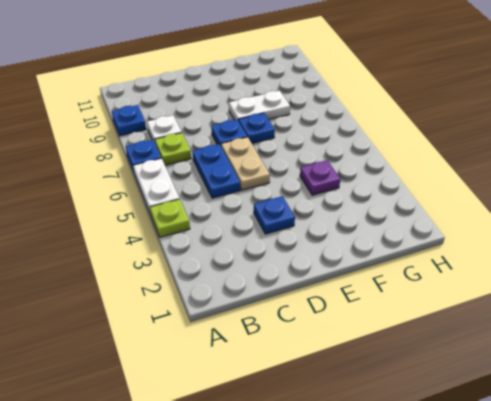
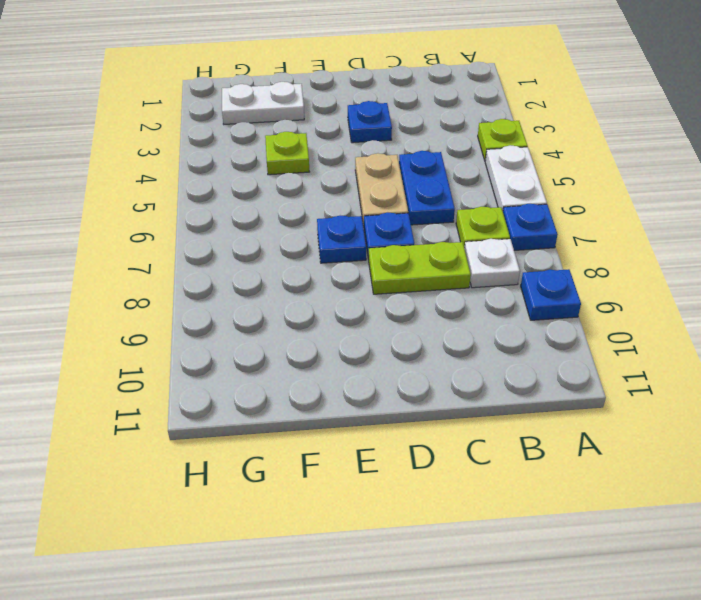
none -> lime 1x2 plate [369,242,471,294]
white 1x2 plate [229,91,290,121] -> white 1x2 plate moved to [222,82,304,124]
purple 1x1 plate [300,160,340,195] -> lime 1x1 plate [265,132,309,175]

